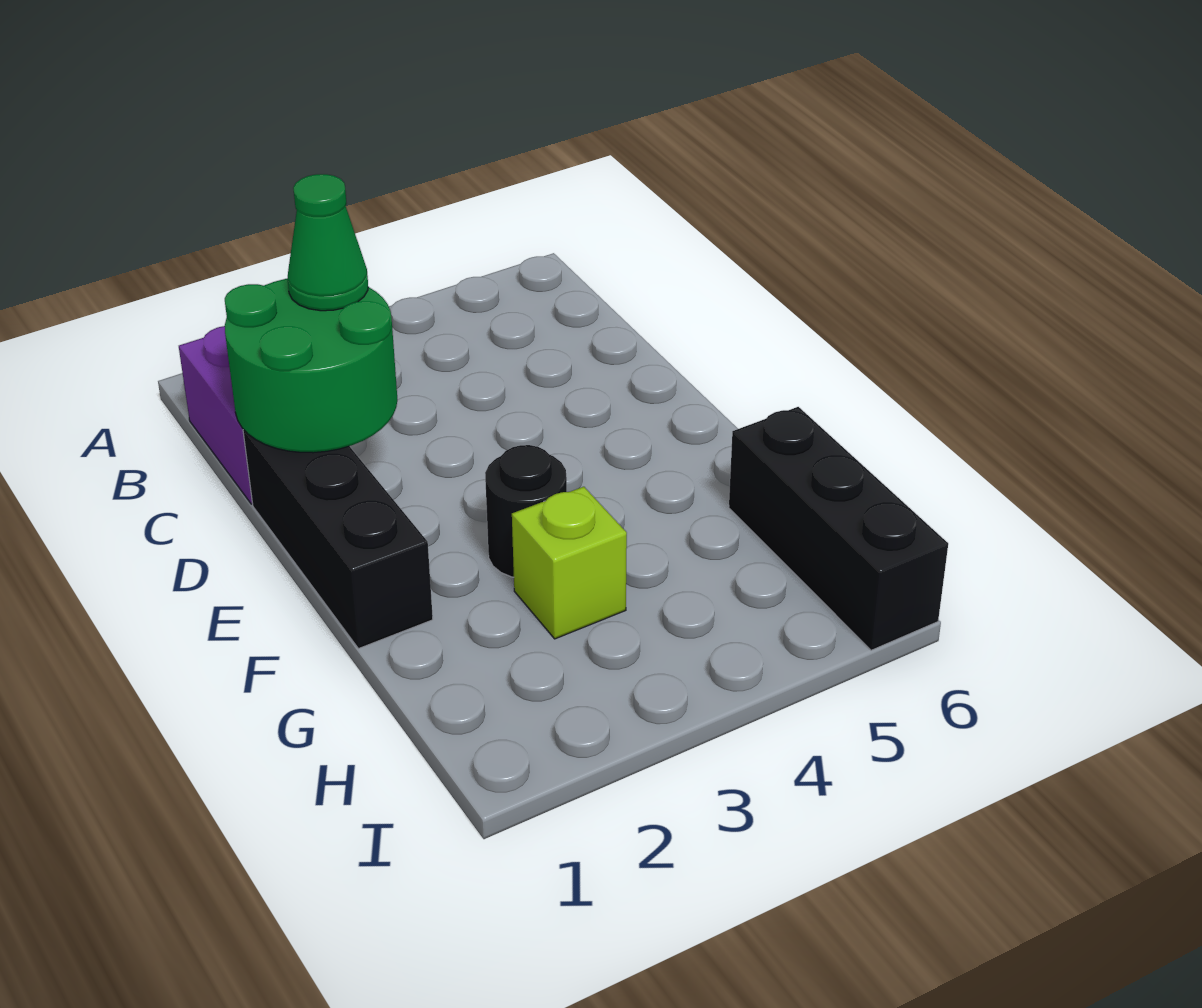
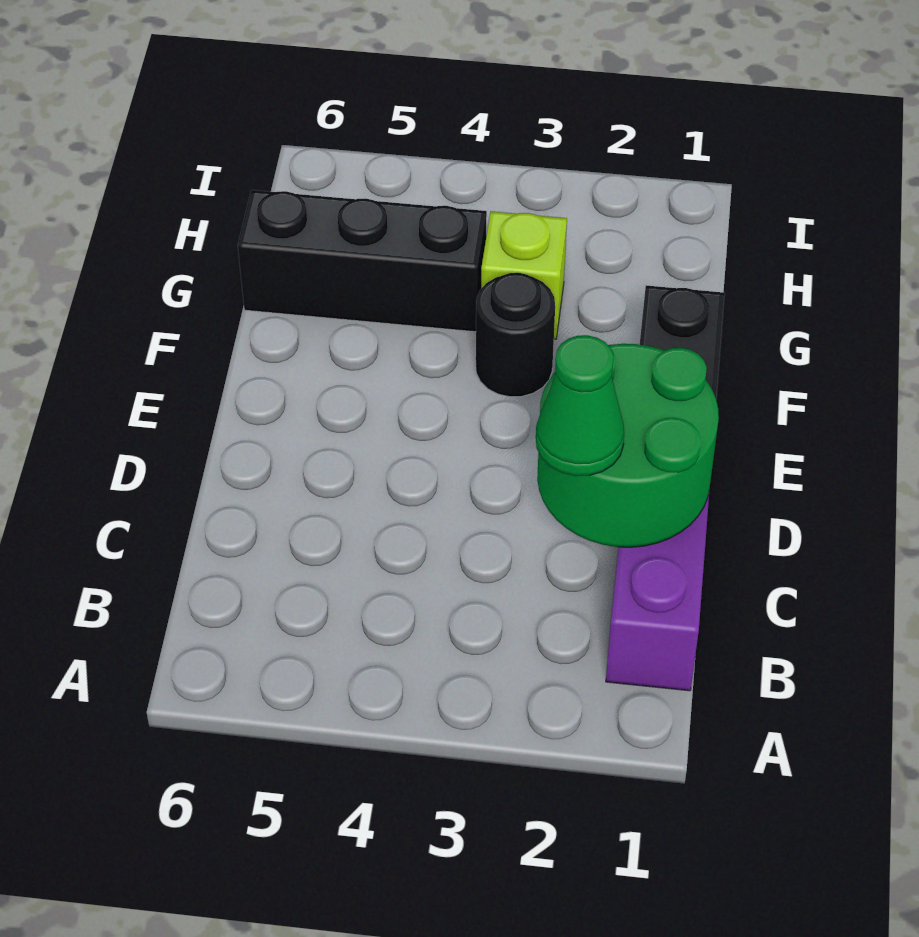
black 1x3 brick [729,407,948,650] -> black 1x3 brick turned to [238,190,487,332]

